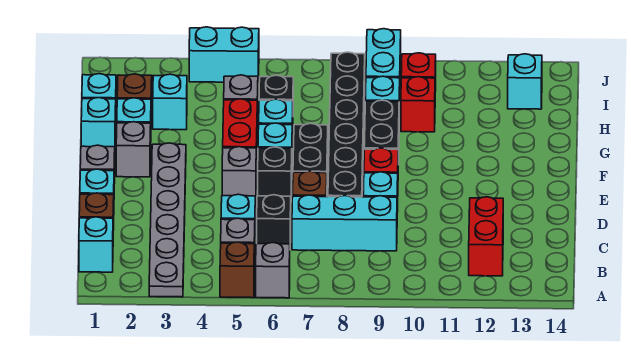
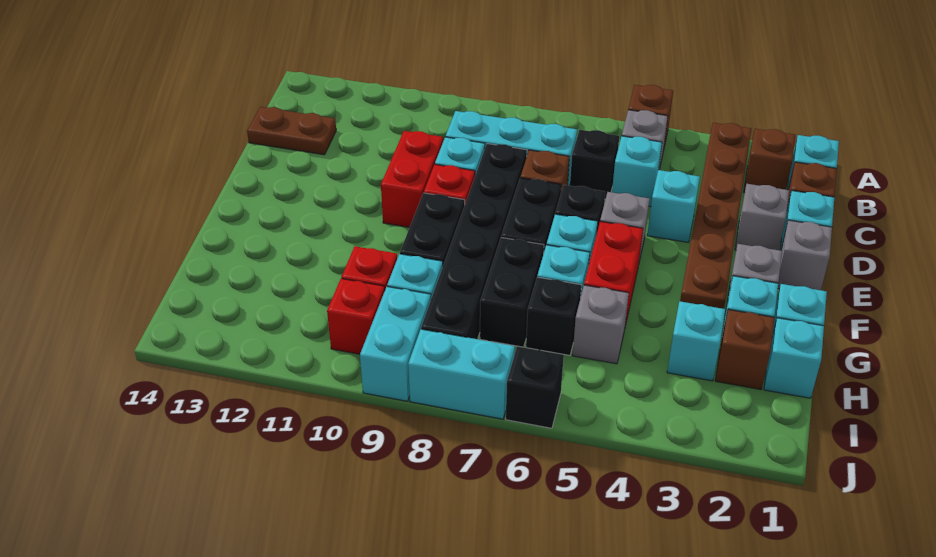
grey 1x6 plate [149,143,186,297] -> brown 1x6 plate [680,123,751,309]
grey 1x1 brick [256,243,290,298] -> grey 1x1 brick moved to [735,184,789,250]
none -> brown 1x1 brick [744,129,795,193]
red 1x2 brick [469,197,503,276] -> red 1x2 brick moved to [381,131,443,227]
none -> brown 1x2 plate [247,107,336,155]
none -> black 1x2 brick [480,238,544,347]
cyan 1x1 brick [508,54,542,109] -> cyan 1x1 brick moved to [647,170,700,242]
cyan 1x2 brick [189,27,259,82] -> cyan 1x2 brick moved to [408,329,515,419]
none -> black 1x1 brick [506,346,564,428]

